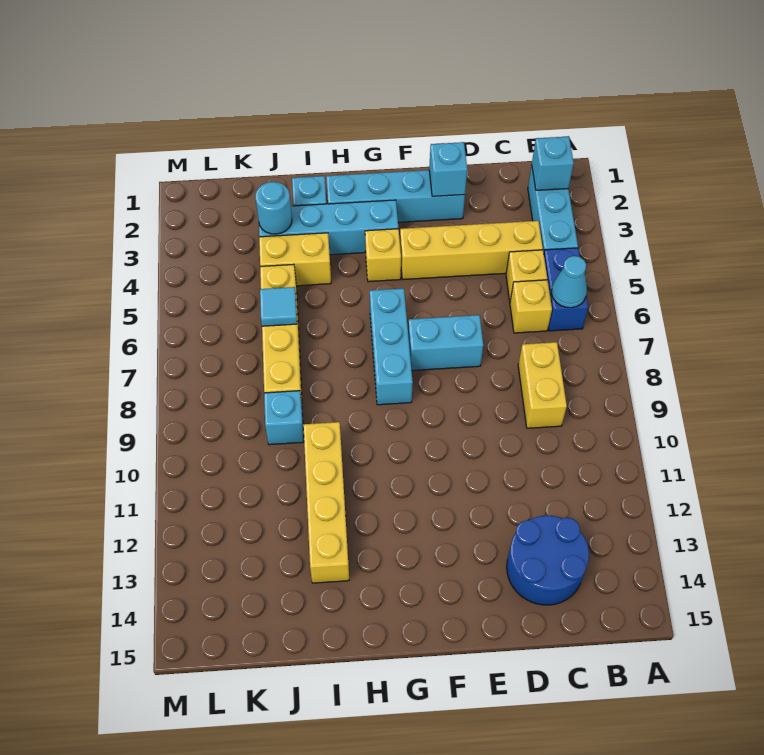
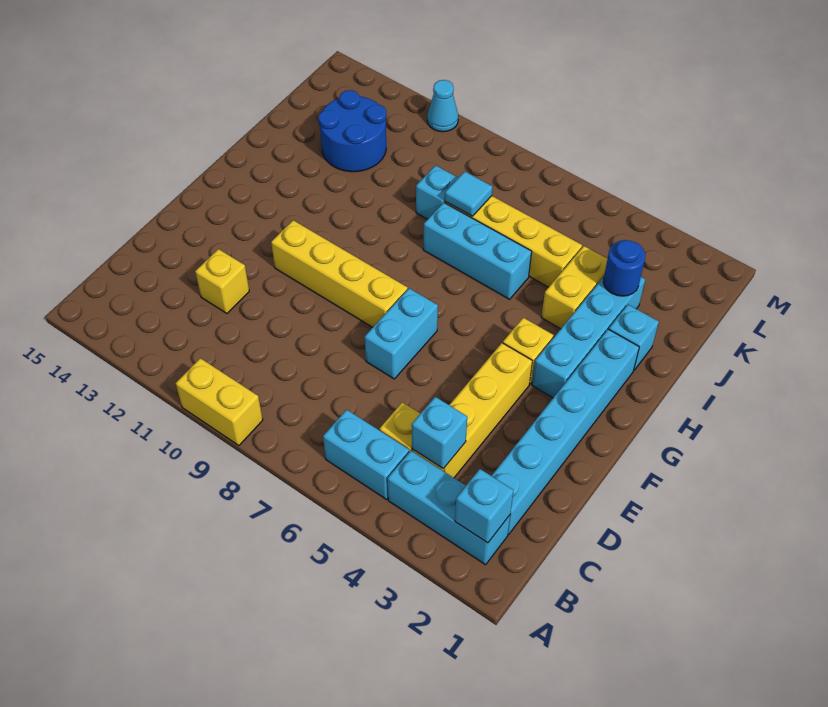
blue 1x2 brick [544,248,588,331] -> cyan 1x2 brick [323,410,409,499]
cyan 1x1 cone [552,256,587,308] -> cyan 1x1 cone moved to [427,80,458,132]
yellow 1x1 brick [510,280,552,333] -> yellow 1x1 brick moved to [195,249,249,313]
yellow 1x2 brick [518,342,567,428] -> yellow 1x2 brick moved to [175,358,263,446]
blue 2x2 round brick [507,516,589,605] -> blue 2x2 round brick moved to [318,90,387,172]
cyan 1x4 brick [326,170,465,222] -> cyan 1x6 brick [492,329,639,535]
cyan 1x1 brick [429,142,467,196] -> cyan 1x1 brick moved to [412,397,467,469]
cyan 1x3 brick [370,288,413,405] -> cyan 1x3 brick moved to [423,203,532,299]
yellow 1x4 brick [303,422,349,583] -> yellow 1x4 brick moved to [271,220,408,327]
cyan 1x1 round brick [255,182,292,234] -> blue 1x1 round brick [603,240,645,296]
cyan 1x1 tile [260,287,297,326] -> cyan 1x1 tile moved to [445,171,492,216]

